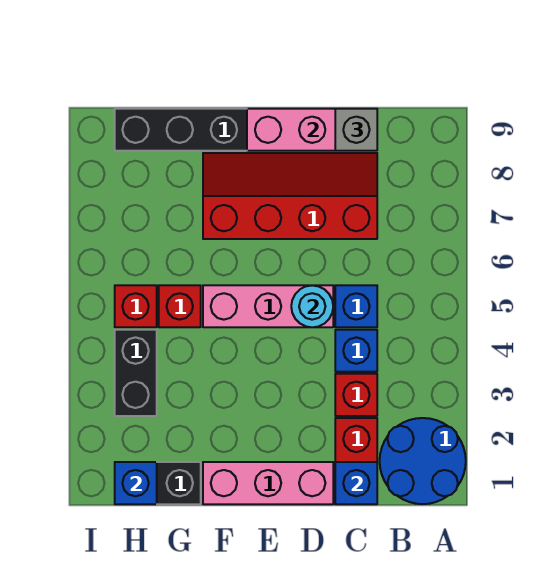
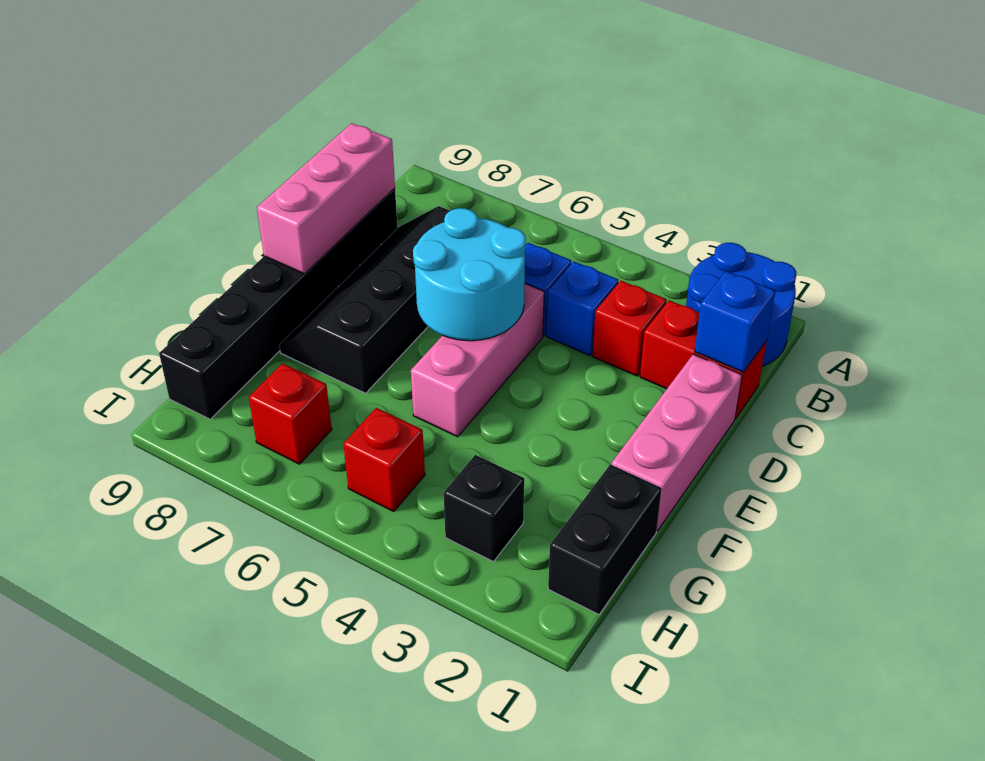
red 2x4 slope [203,153,377,239] -> black 2x4 slope [279,206,451,393]
grey 1x1 brick [335,109,377,151] -> none
cyan 1x1 round brick [291,285,333,327] -> cyan 2x2 round brick [413,208,526,341]
red 1x1 brick [159,285,201,327] -> red 1x1 brick moved to [249,363,332,464]
blue 1x1 brick [115,462,157,504] -> none
black 1x2 brick [115,330,157,416] -> black 1x1 brick [444,455,524,562]

